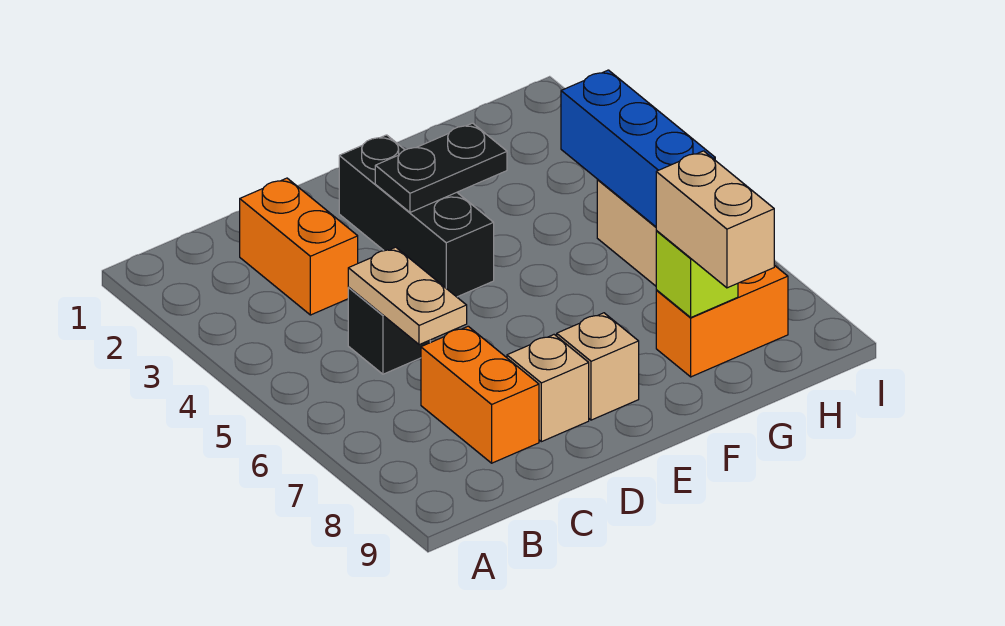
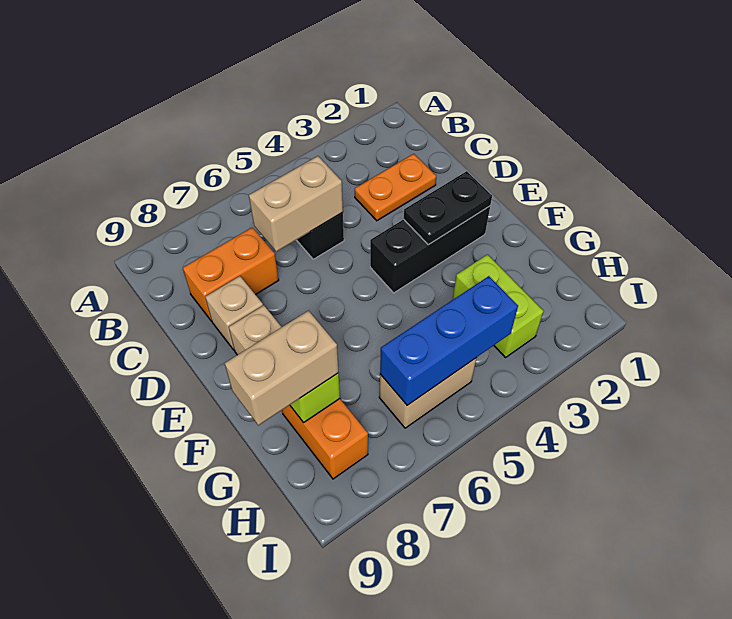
orange 1x2 brick [240,178,358,315] -> orange 1x2 plate [355,154,436,221]
tan 1x2 plate [348,247,467,345] -> tan 1x2 brick [249,156,343,252]
black 1x2 plate [375,123,507,212] -> black 1x2 plate turned to [403,171,492,245]
none -> lime 1x2 brick [453,255,544,358]

